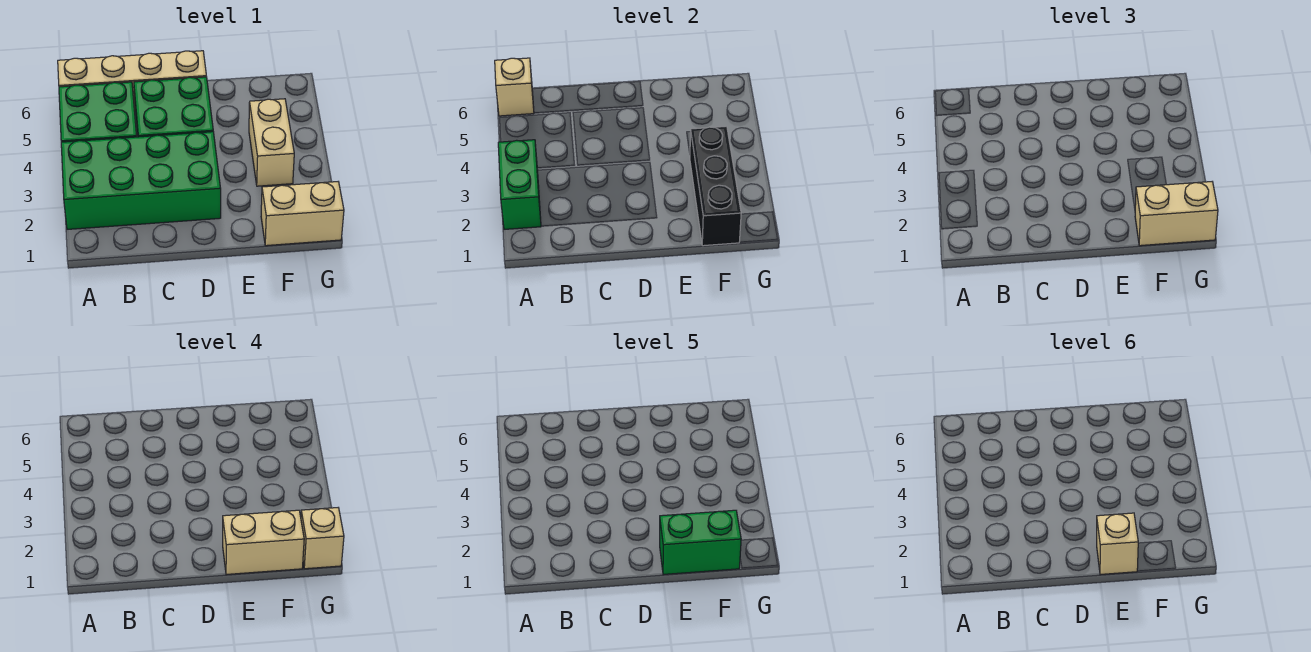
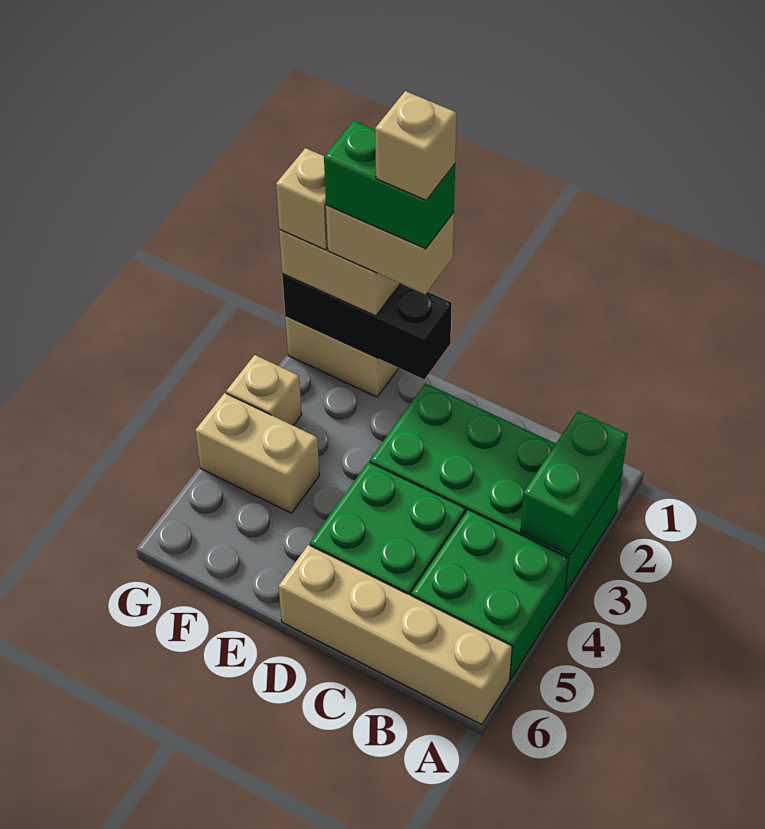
tan 1x1 brick [495,58,534,116] -> tan 1x1 brick moved to [226,355,302,426]
black 1x3 brick [690,126,741,246] -> black 1x3 brick turned to [282,274,452,379]
tan 1x2 brick [249,99,294,186] -> tan 1x2 brick turned to [195,393,319,513]

